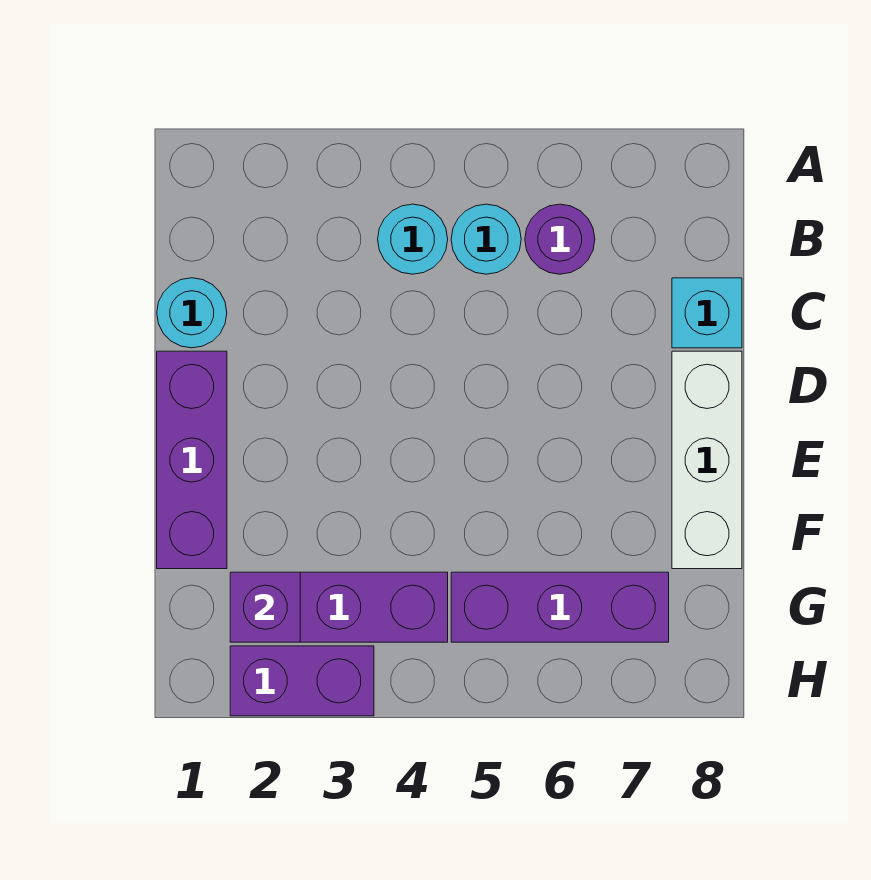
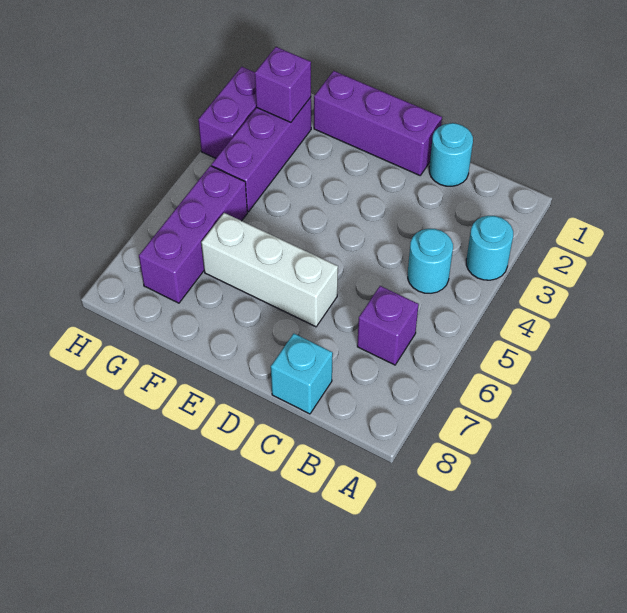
cyan 1x1 round brick [451,204,521,274] -> cyan 1x1 round brick moved to [466,216,513,280]
purple 1x1 round brick [525,204,595,274] -> purple 1x1 brick [357,286,419,365]
white 1x3 brick [672,351,742,569] -> white 1x3 brick moved to [201,213,338,327]

